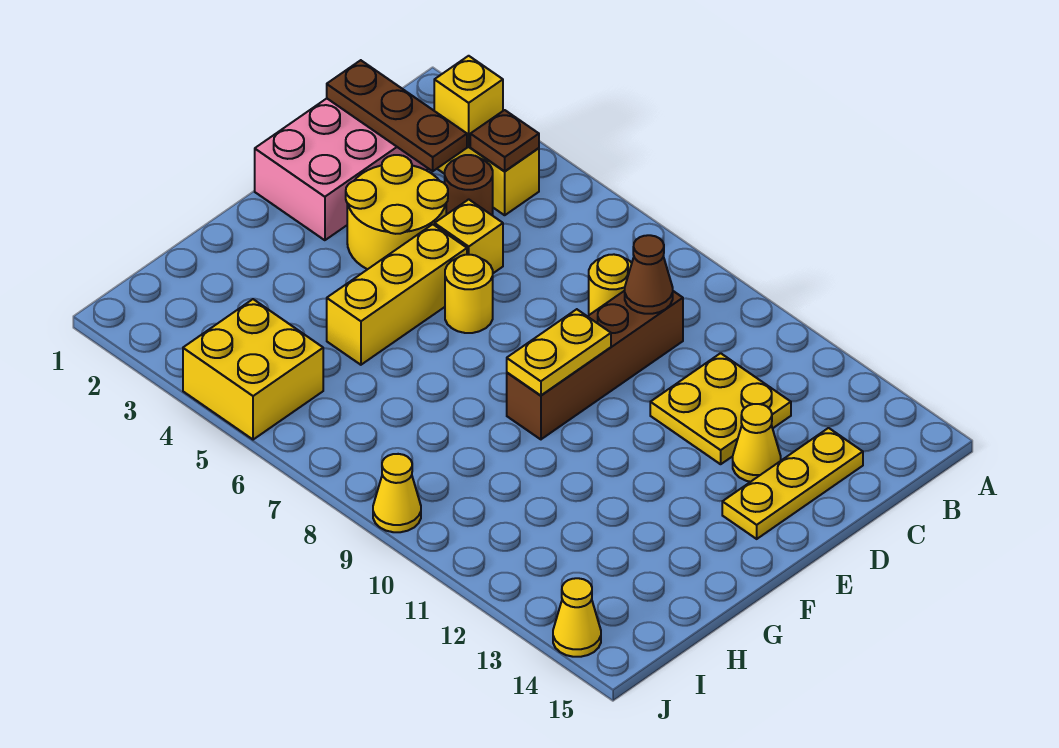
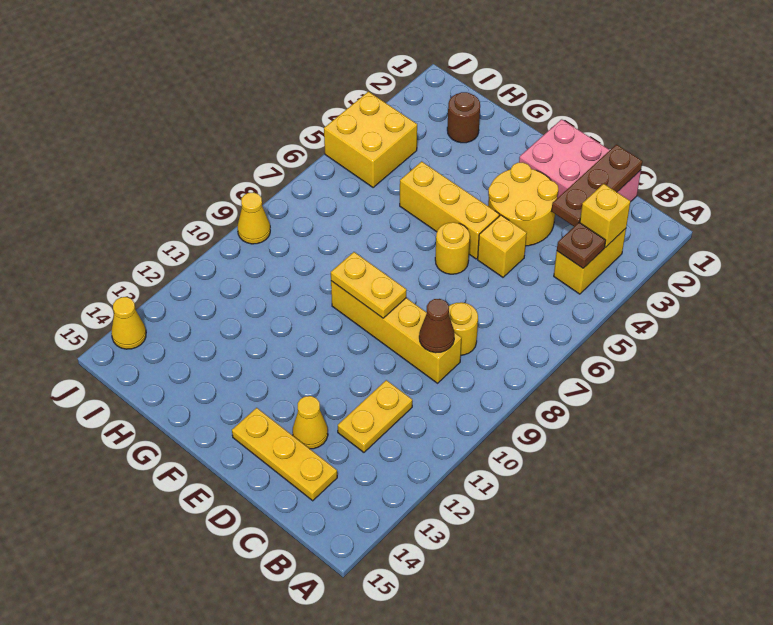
brown 1x1 round brick [445,155,493,216] -> brown 1x1 round brick moved to [447,92,480,143]
brown 1x4 brick [507,291,683,439] -> yellow 1x4 brick [331,281,461,383]
yellow 2x2 plate [650,353,791,464] -> yellow 1x2 plate [338,380,412,452]

